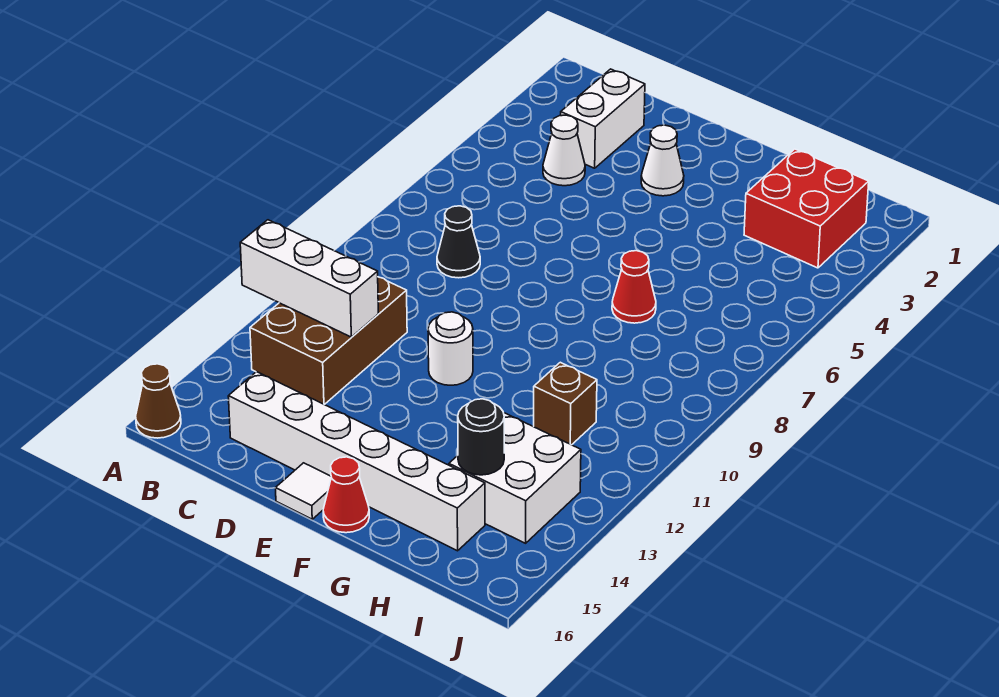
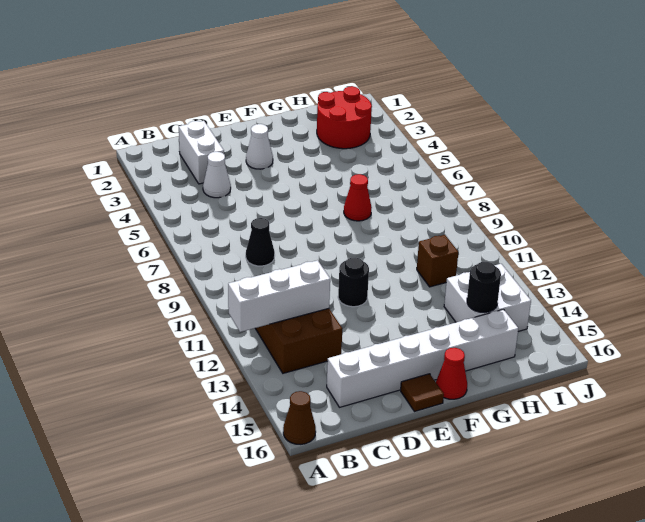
white 1x1 round brick [428,312,473,385] -> black 1x1 round brick [338,258,369,307]
white 1x1 tile [276,463,331,519] -> brown 1x1 tile [401,374,444,412]
red 2x2 brick [744,149,869,268] -> red 2x2 round brick [317,86,372,149]

